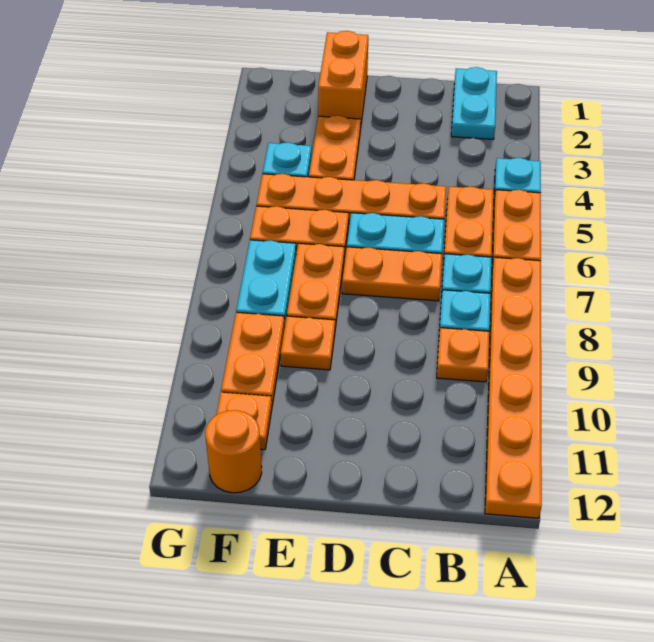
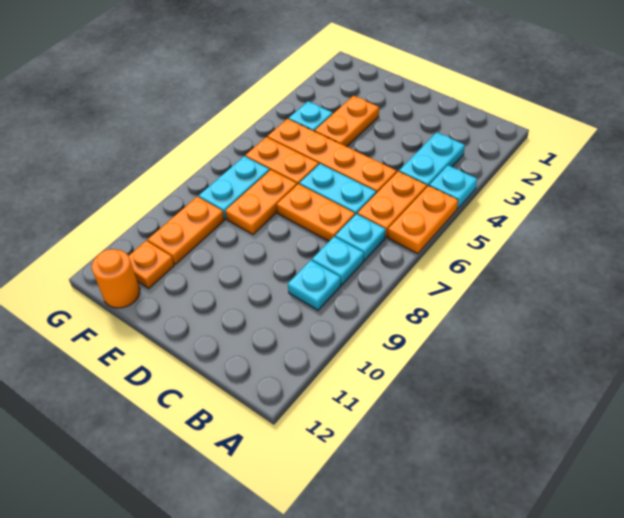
orange 1x6 plate [485,257,542,518] -> none
cyan 1x2 plate [451,67,497,139] -> cyan 1x2 plate moved to [399,132,465,187]
orange 1x1 plate [437,328,489,382] -> cyan 1x1 plate [288,260,341,310]
orange 1x2 brick [318,31,368,130] -> none
orange 1x1 plate [281,316,335,370] -> none

